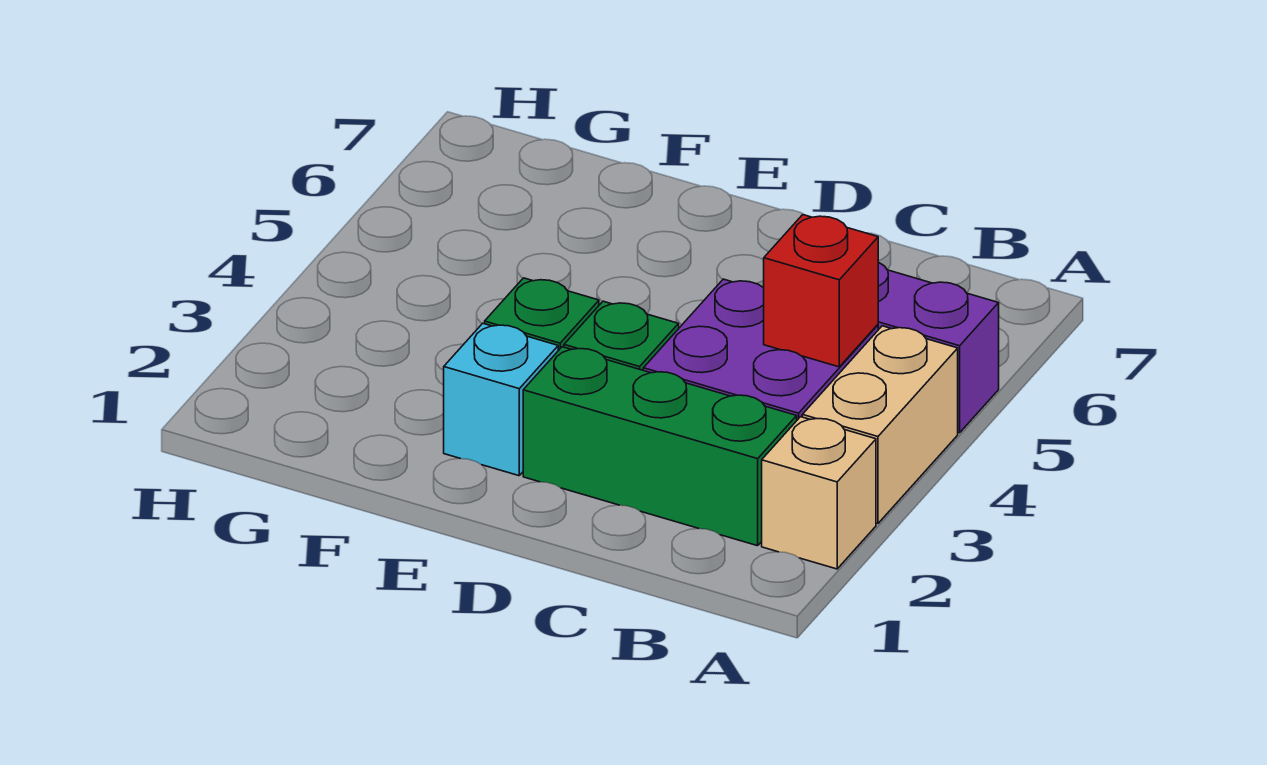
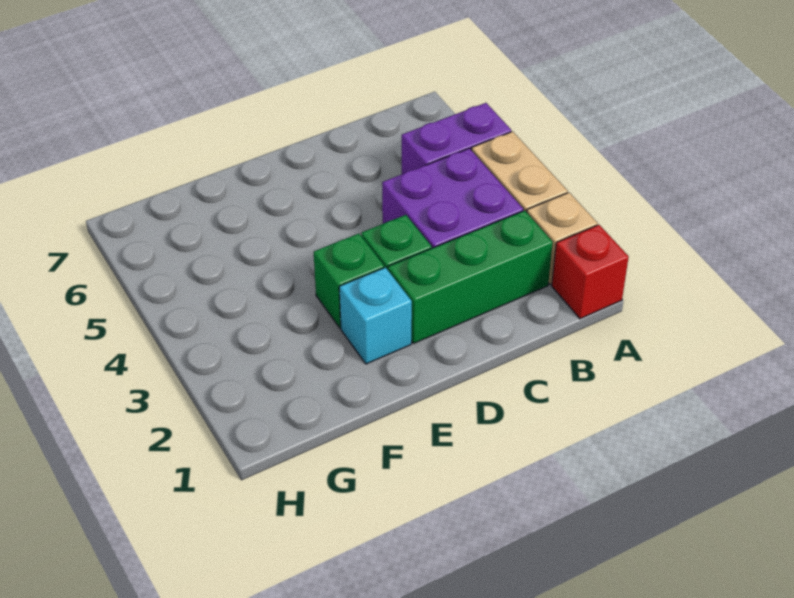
red 1x1 brick [764,215,878,367] -> red 1x1 brick moved to [552,225,629,319]

